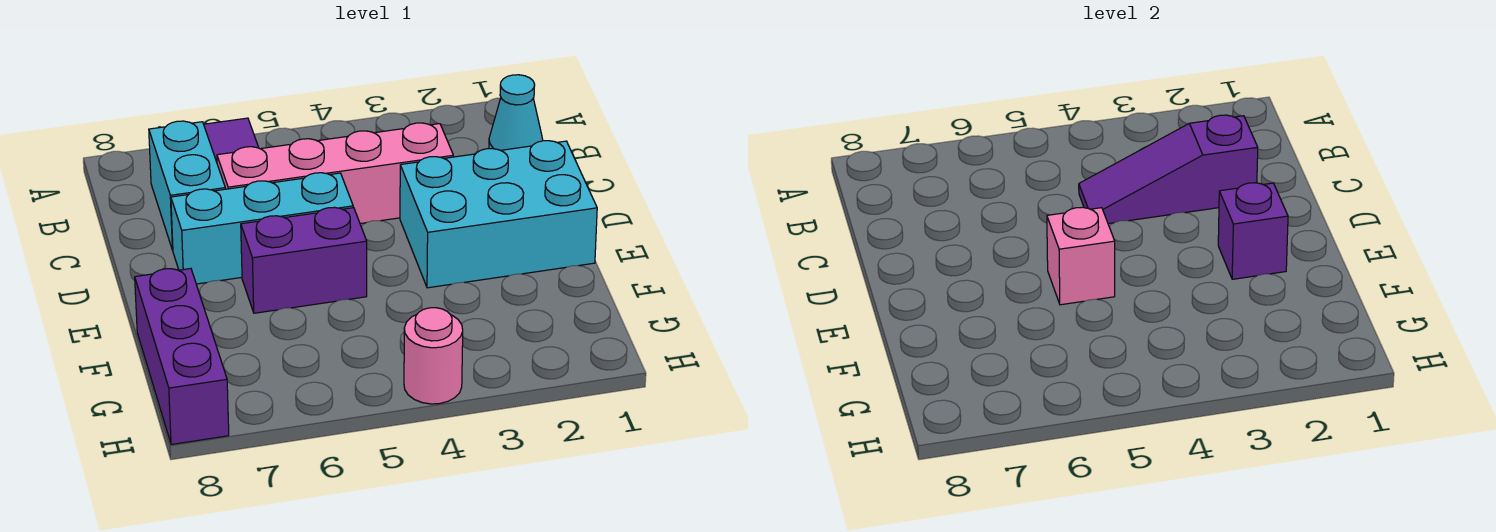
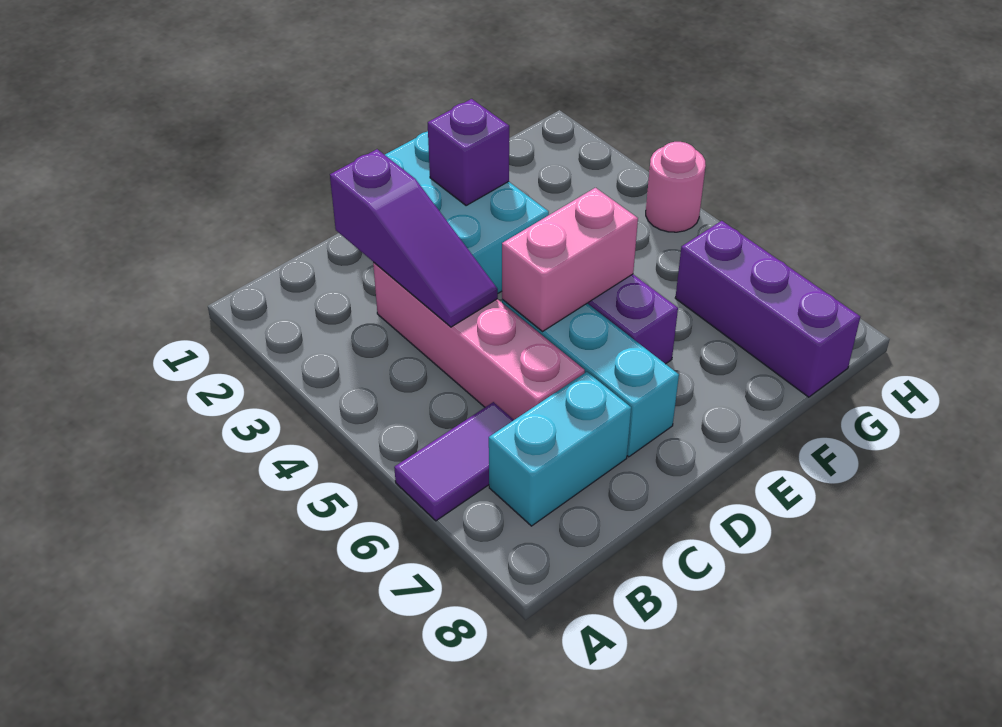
cyan 1x1 cone [489,75,543,150] -> none
pink 1x1 brick [1047,207,1115,305] -> pink 1x2 brick [502,188,638,331]
purple 1x3 brick [135,269,229,445] -> purple 1x3 brick turned to [675,221,860,397]

